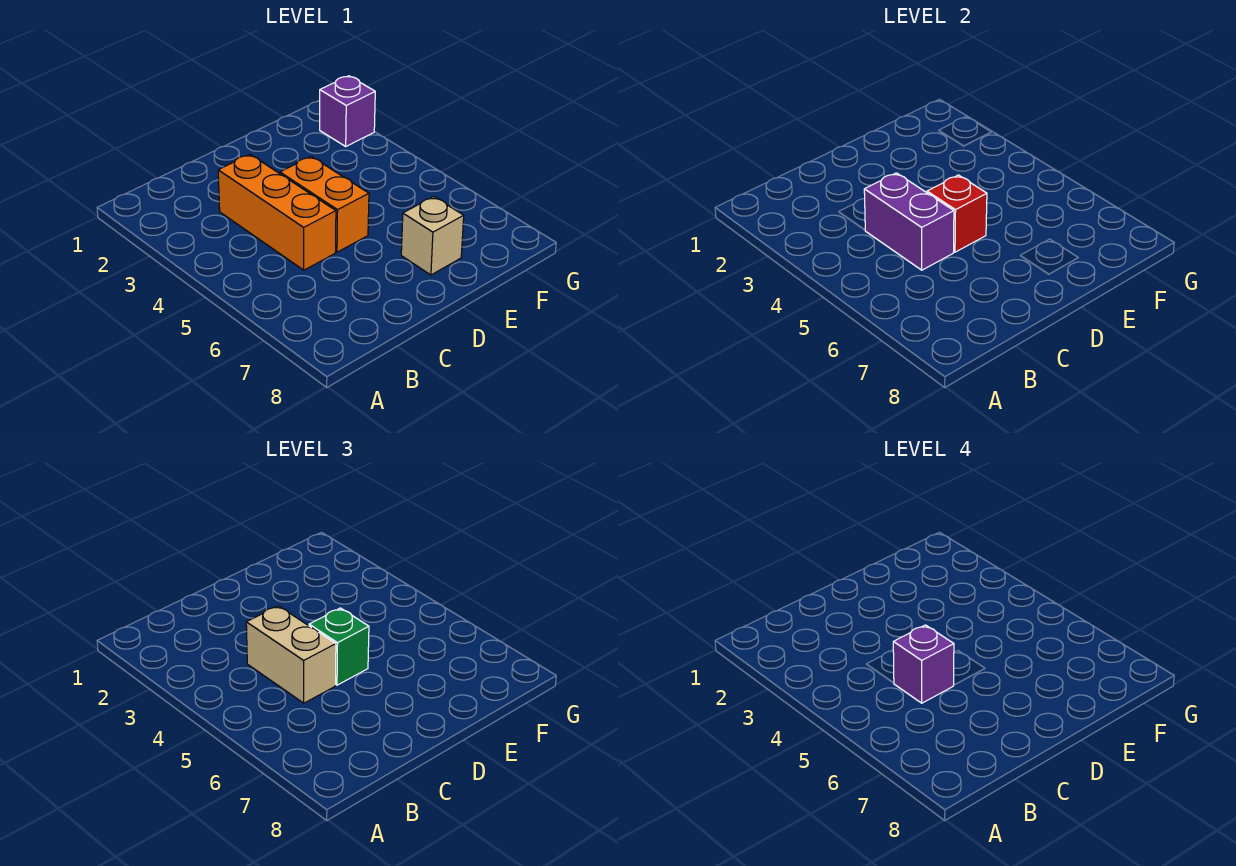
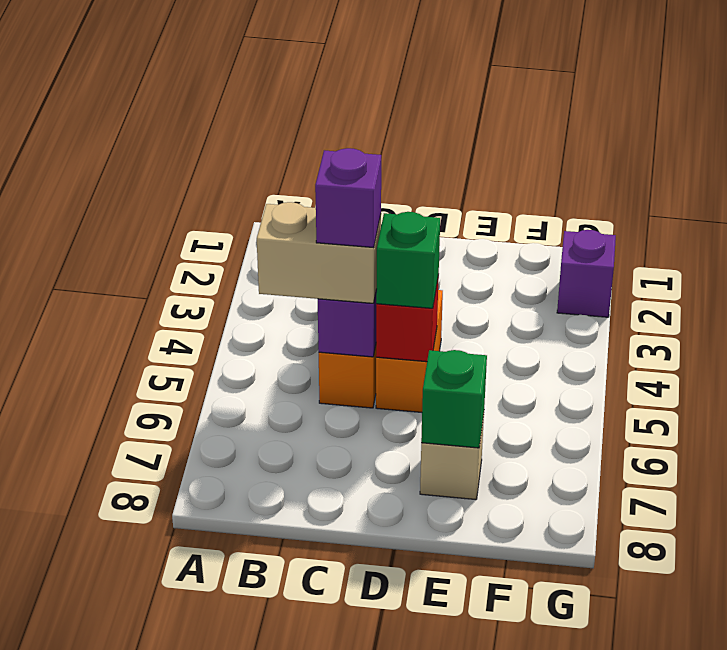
tan 1x2 brick [246,606,336,703] -> tan 1x2 brick turned to [257,202,381,303]
none -> green 1x1 brick [421,350,487,448]

